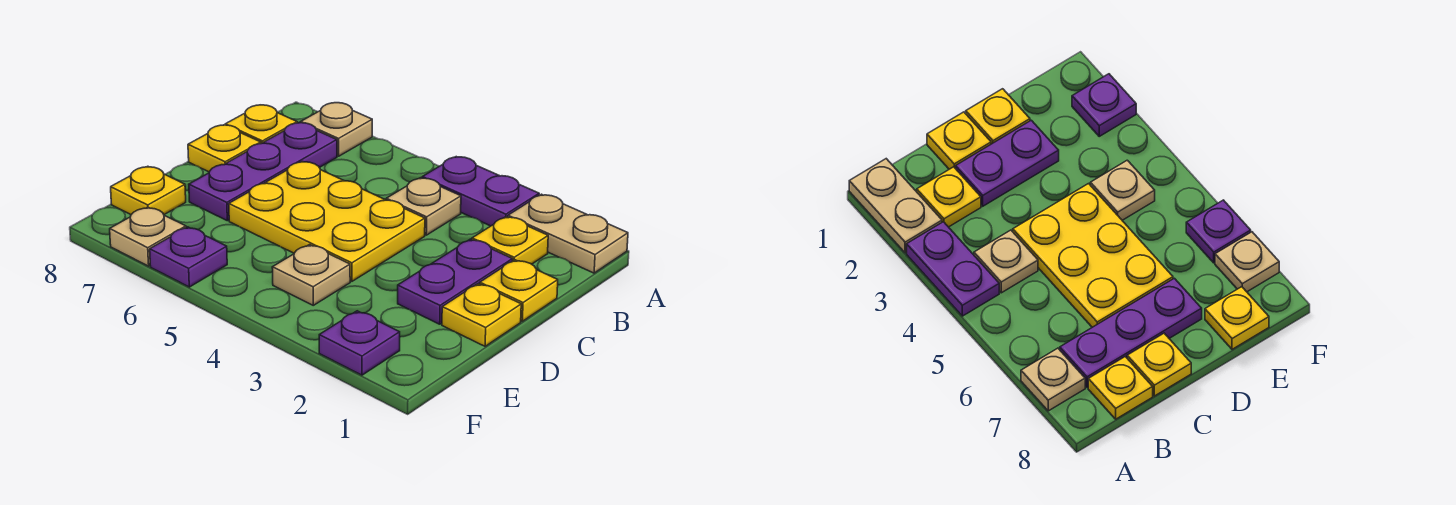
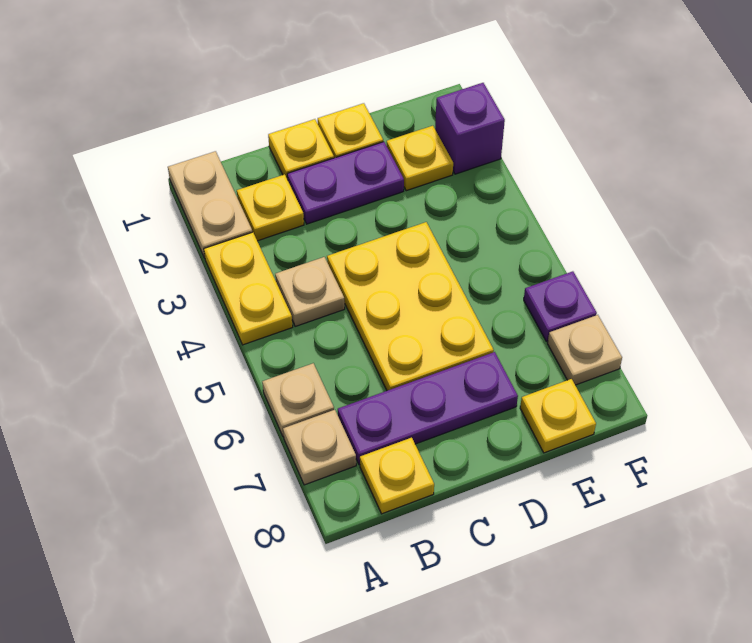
purple 1x2 plate [422,157,539,226] -> yellow 1x2 plate [204,232,293,345]
yellow 1x1 plate [188,125,261,172] -> yellow 1x1 plate moved to [387,126,453,191]
tan 1x1 plate [272,245,350,305] -> tan 1x1 plate moved to [262,363,334,437]
purple 1x1 plate [319,311,400,375] -> purple 1x1 brick [435,83,505,174]

